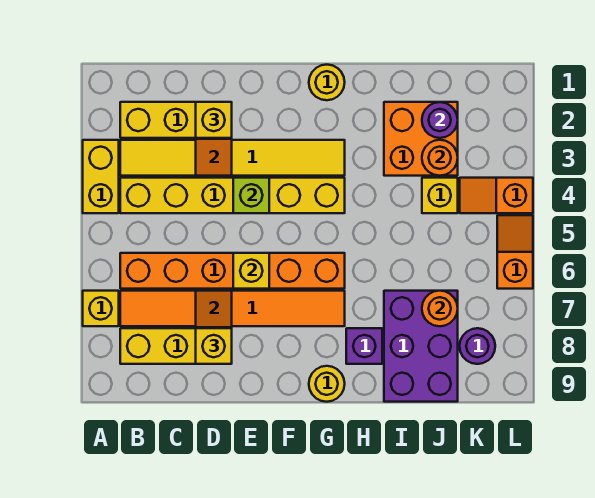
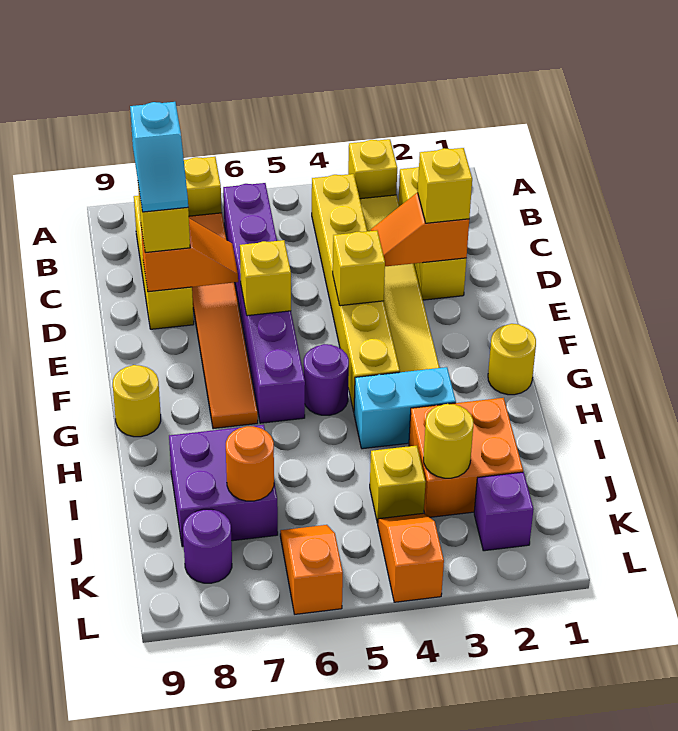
yellow 1x2 brick [83,140,119,213] -> yellow 1x1 brick [348,139,397,199]
orange 1x6 brick [120,253,345,289] -> purple 1x6 brick [223,183,305,423]
none -> cyan 1x2 slope [130,102,188,212]
lime 1x1 brick [233,178,269,213] -> yellow 1x1 brick [333,231,385,306]
none -> cyan 1x2 brick [354,367,456,449]
purple 1x1 brick [346,328,382,364] -> purple 1x1 brick moved to [474,472,534,551]
purple 2x3 brick [384,291,458,402] -> purple 2x2 brick [169,425,278,547]
purple 1x1 round brick [422,102,458,138] -> purple 1x1 round brick moved to [304,344,349,415]
orange 1x1 round brick [422,140,458,176] -> yellow 1x1 round brick [424,404,473,478]
orange 1x2 slope [497,215,533,289] -> orange 1x2 slope turned to [280,525,343,614]

